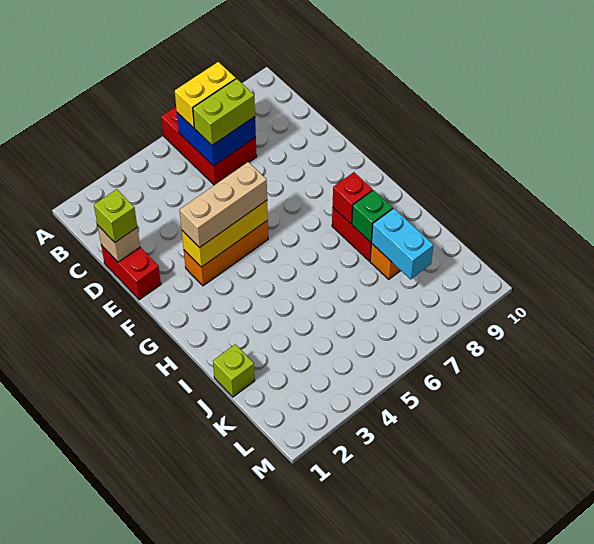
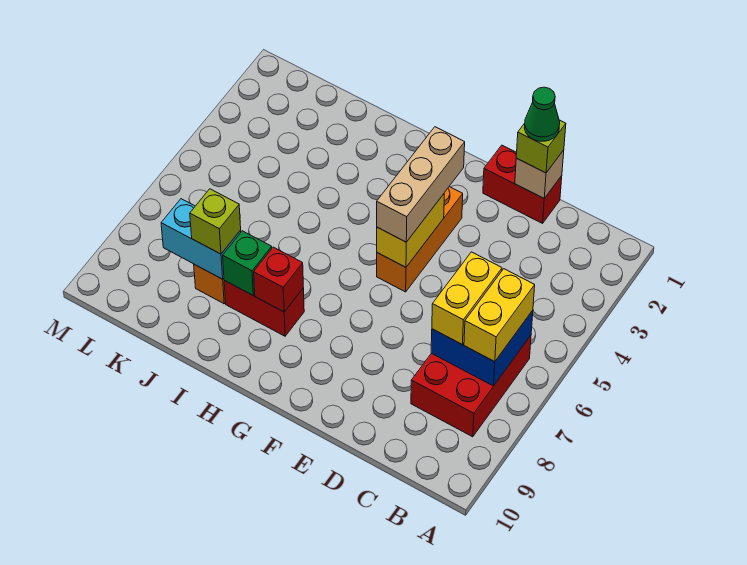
red 2x3 brick [161,107,257,185] -> red 2x3 brick turned to [411,336,531,437]
lime 1x2 brick [193,79,255,145] -> yellow 1x2 brick [432,252,502,345]
none -> green 1x1 cone [524,87,560,141]
yellow 1x3 brick [182,201,268,267] -> yellow 1x2 brick [377,194,444,267]
lime 1x1 brick [213,344,255,397] -> lime 1x1 brick moved to [190,189,241,254]

